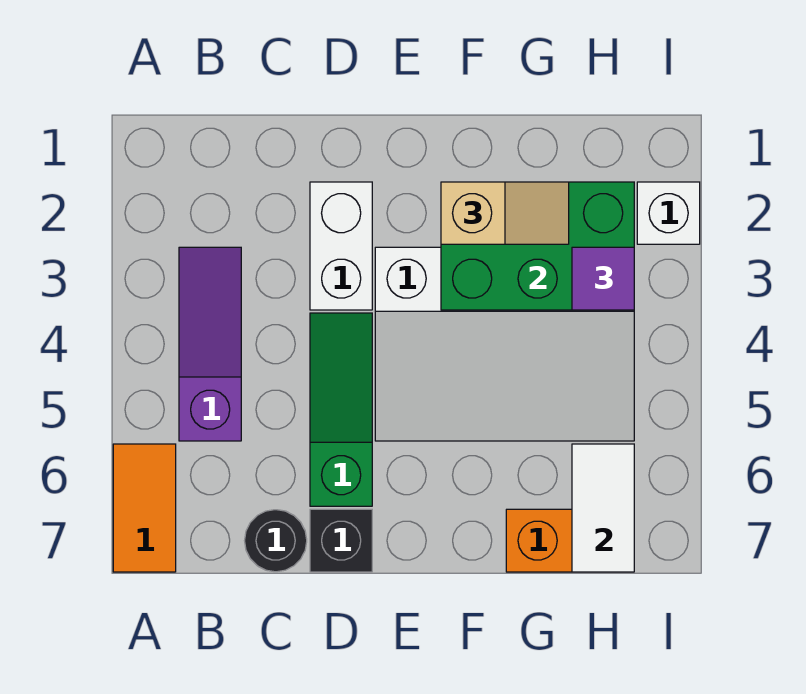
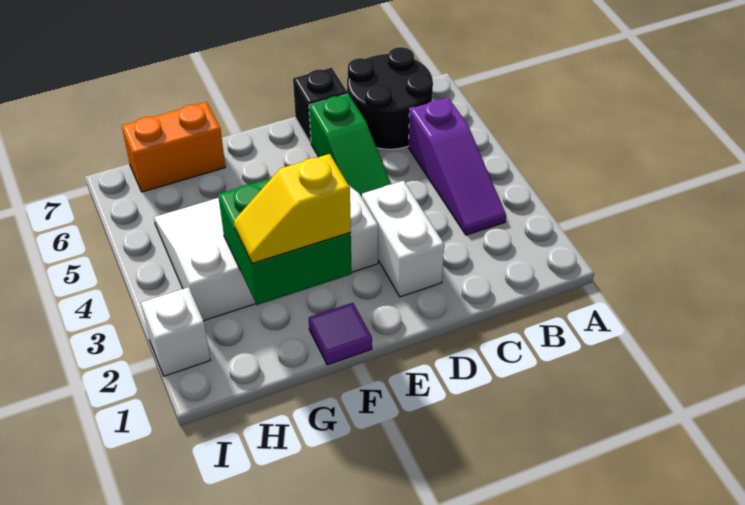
orange 1x2 tile [113,444,176,572] -> none
black 1x1 round brick [244,510,307,572] -> black 2x2 round brick [347,47,433,149]
green 2x3 brick [441,182,634,310] -> green 2x2 brick [218,178,352,305]
tan 1x2 slope [441,182,569,244] -> yellow 1x2 slope [234,154,351,263]
purple 1x1 tile [572,247,634,310] -> purple 1x1 tile moved to [309,303,372,365]
white 1x2 tile [572,444,634,572] -> none

